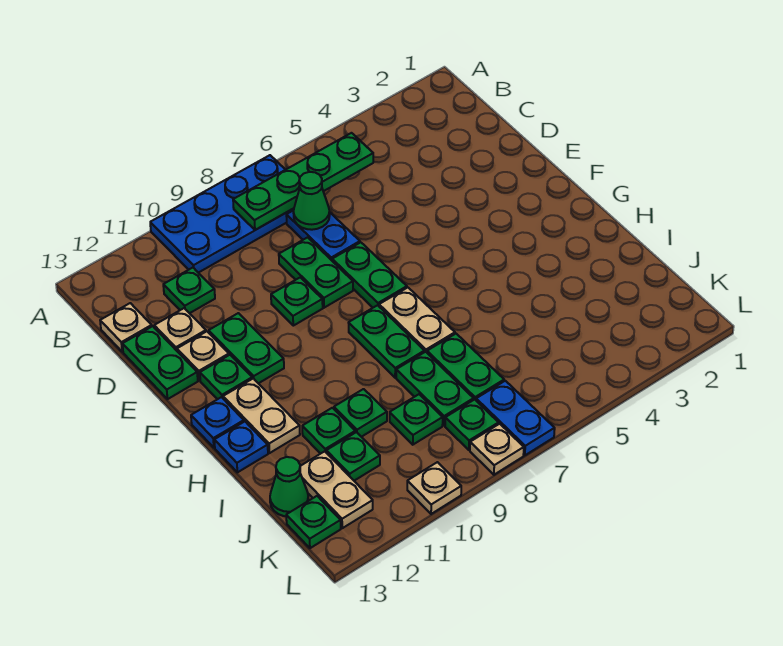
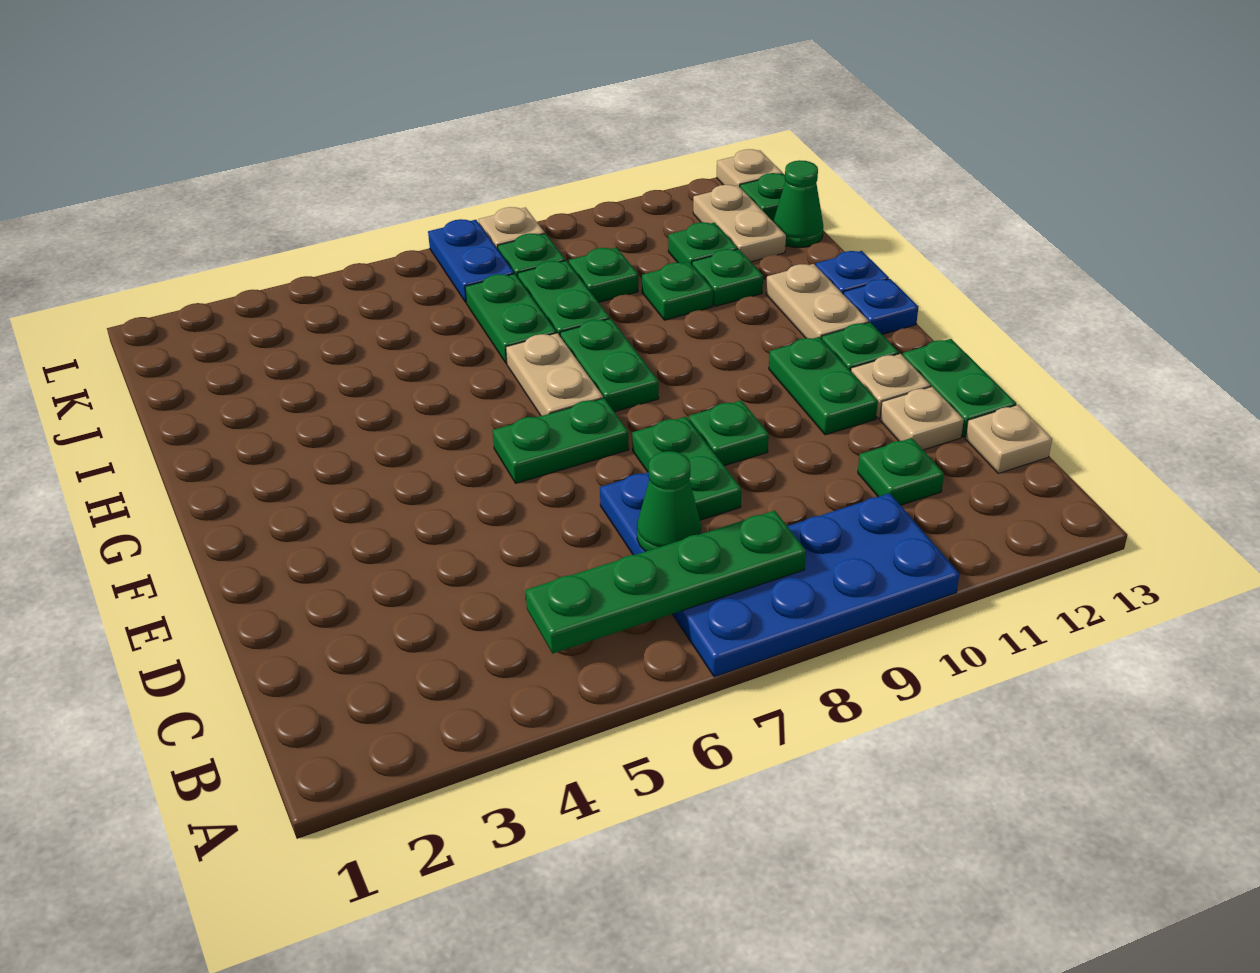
green 1x2 plate [332,242,407,308] -> green 1x2 plate turned to [493,398,629,483]
tan 1x1 plate [407,462,461,514] -> tan 1x1 plate moved to [717,149,783,187]

